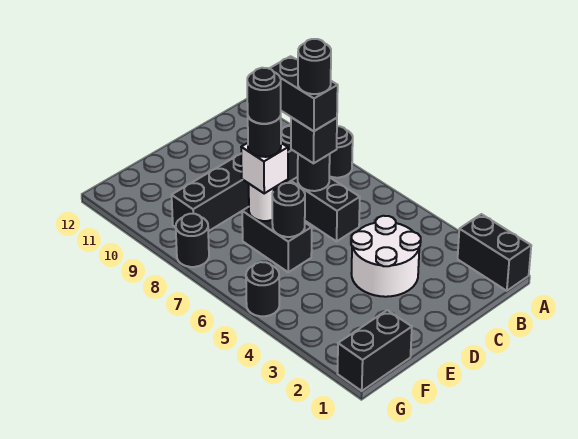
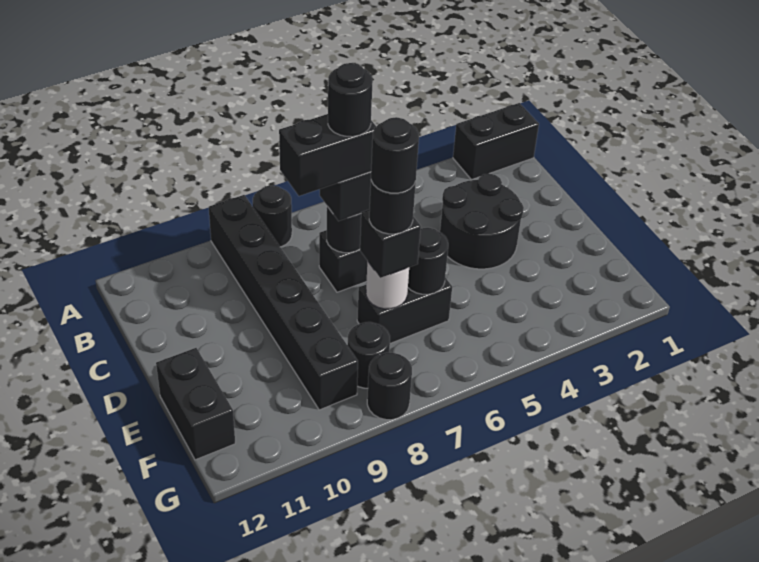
white 2x2 round brick [351,216,421,297] -> black 2x2 round brick [440,174,524,269]
white 1x1 brick [241,143,288,193] -> black 1x1 brick [360,209,421,278]
black 1x2 brick [338,310,412,391] -> black 1x2 brick moved to [156,348,235,460]
black 1x1 round brick [246,262,279,316] -> black 1x1 round brick moved to [347,322,390,388]

